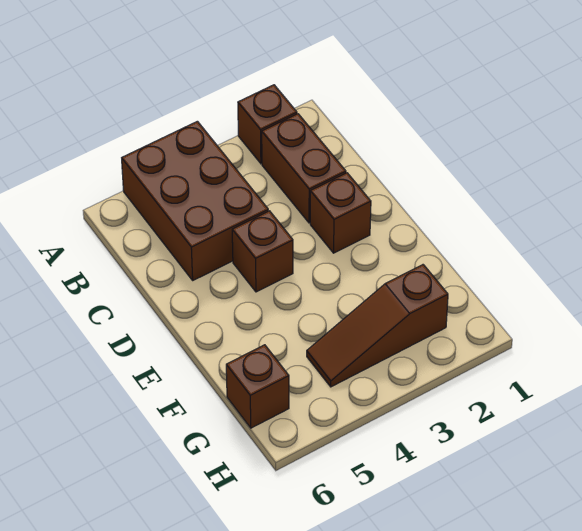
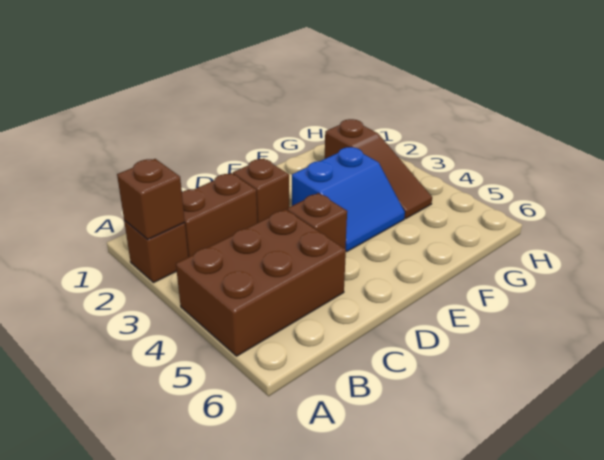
none -> blue 2x2 slope [292,147,405,252]
brown 1x1 brick [226,345,289,428] -> brown 1x1 brick moved to [117,159,185,239]

